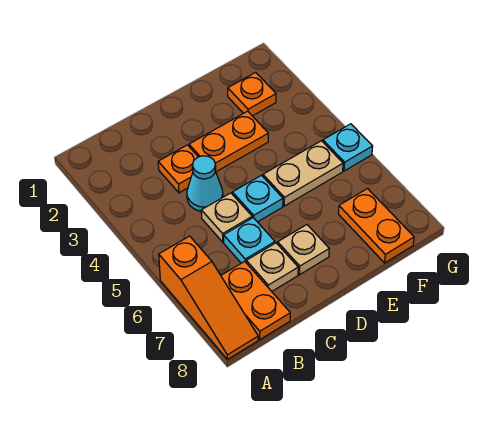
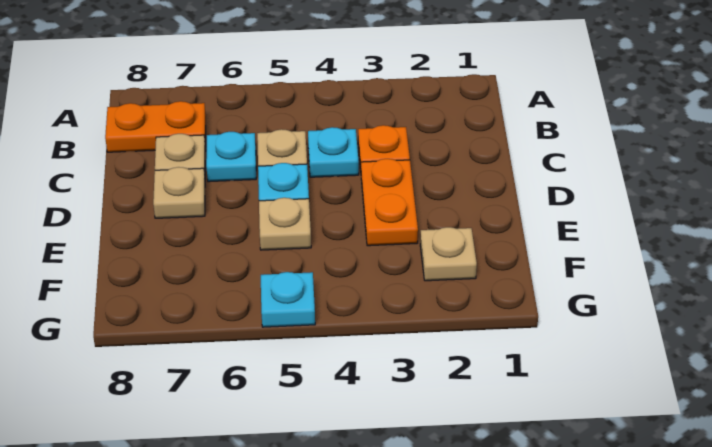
orange 1x3 slope [159,236,258,359] -> none
cyan 1x1 cone [187,156,223,211] -> cyan 1x1 plate [308,127,359,177]
tan 1x2 plate [263,141,343,206] -> tan 1x1 plate [259,198,311,250]
orange 1x1 plate [228,72,276,116] -> tan 1x1 plate [420,227,477,281]
orange 1x2 plate [338,189,414,263] -> none

